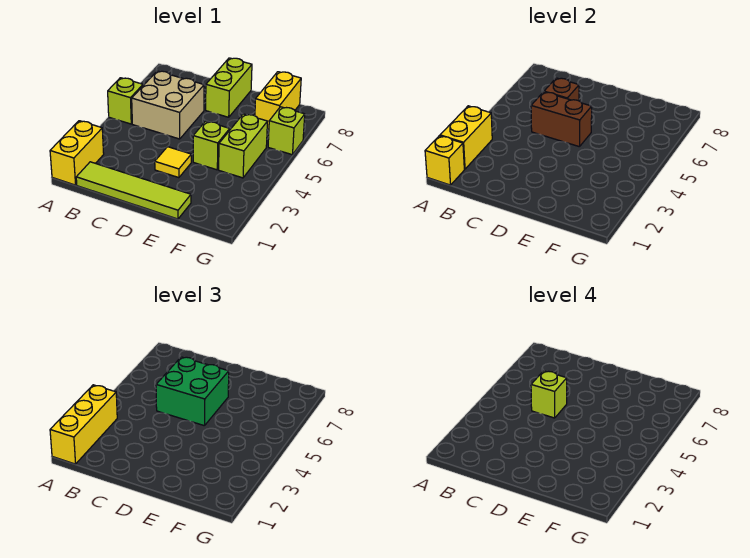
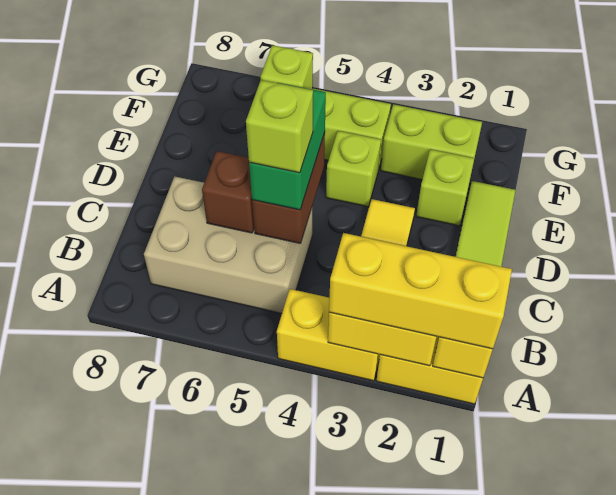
lime 1x1 brick [108,78,143,124] -> lime 1x1 brick moved to [416,149,474,226]
tan 2x2 brick [132,71,204,139] -> tan 2x3 brick [144,176,312,313]
green 2x2 brick [156,357,229,426] -> green 1x2 brick [249,83,326,210]
lime 1x2 brick [206,58,252,117] -> lime 1x2 brick moved to [381,104,482,179]
yellow 1x2 brick [255,72,301,129] -> yellow 1x2 brick moved to [277,289,380,381]

